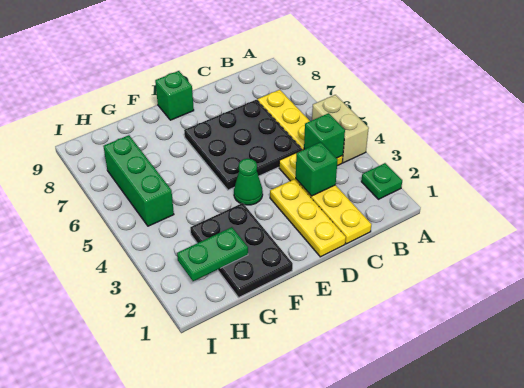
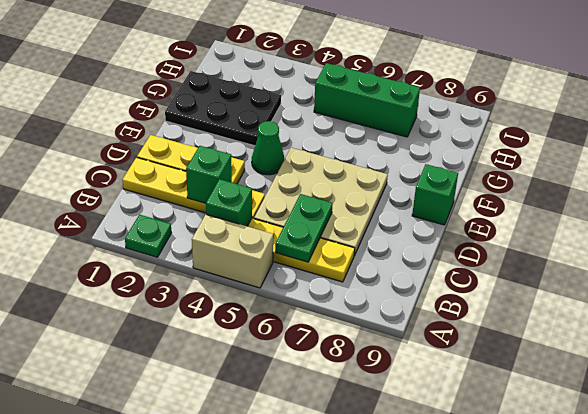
black 3x3 plate [184,100,302,190] -> tan 3x3 plate [254,148,388,256]
green 1x2 plate [177,227,248,281] -> green 1x2 plate moved to [275,194,333,262]

